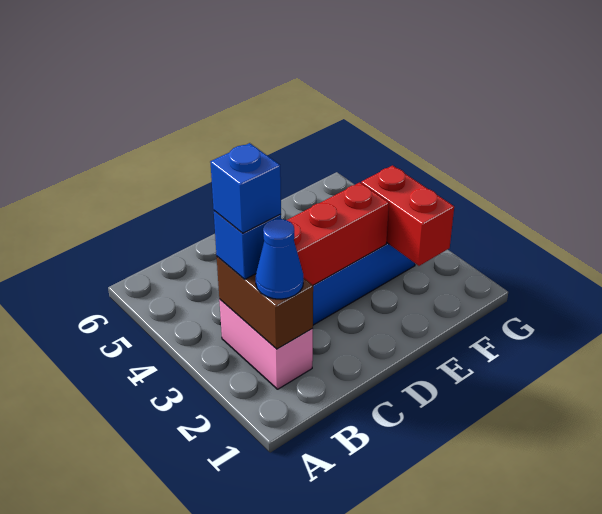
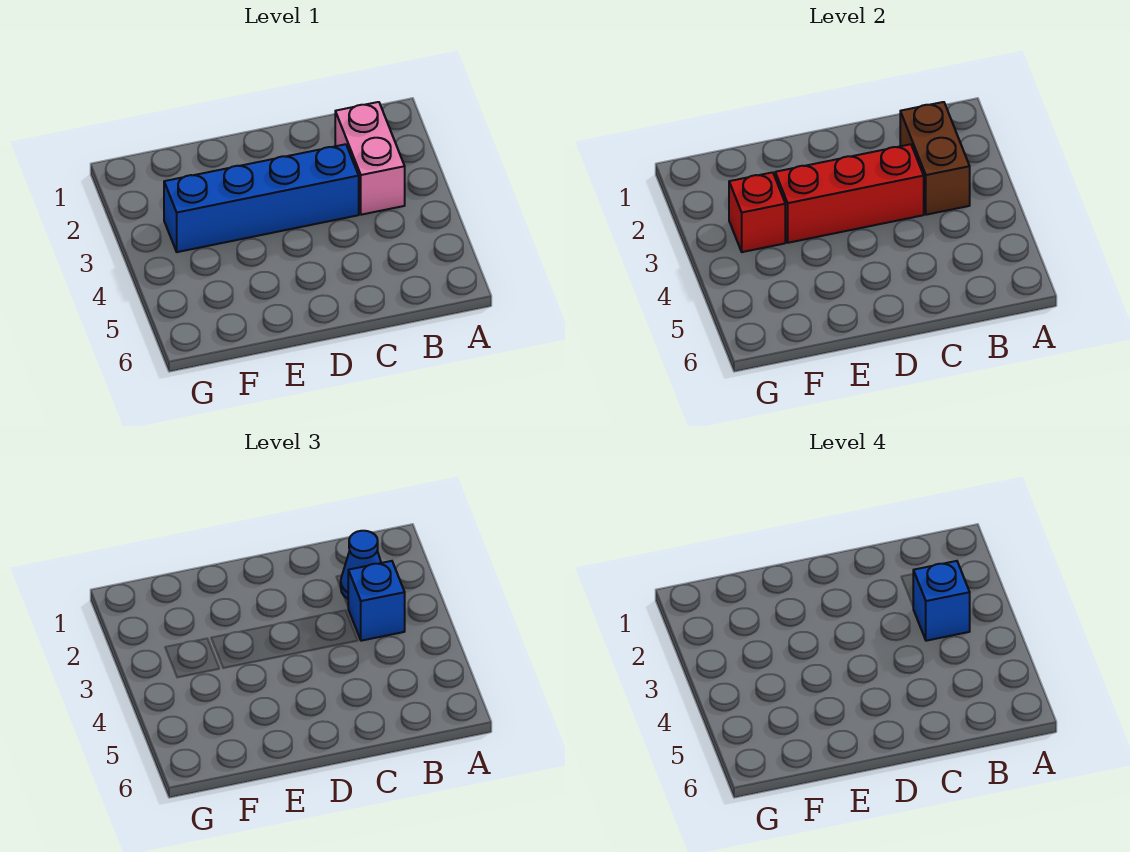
red 1x2 brick [361,165,454,266] -> red 1x1 brick [729,172,786,252]

